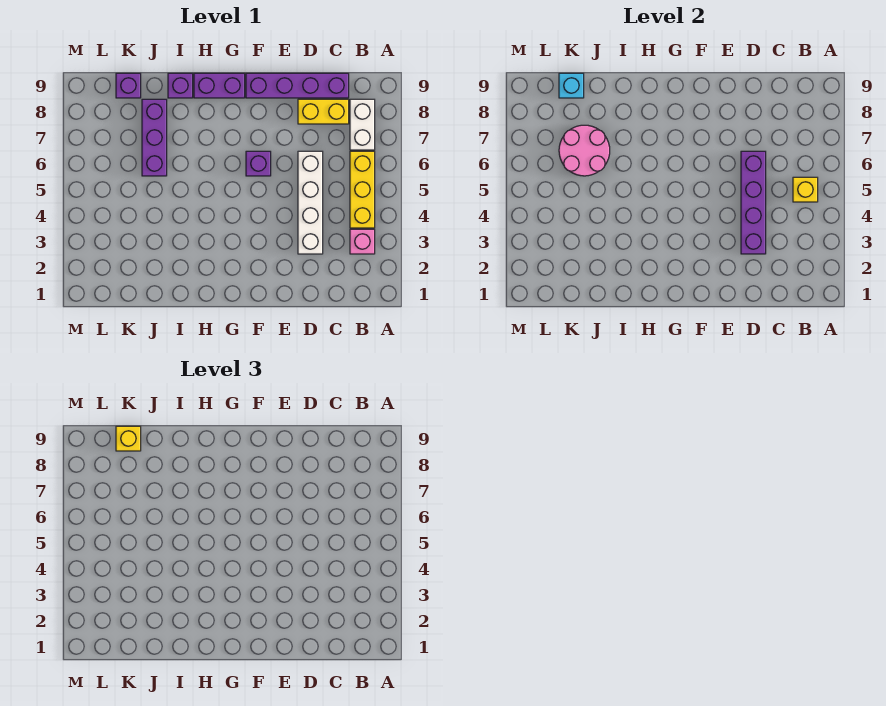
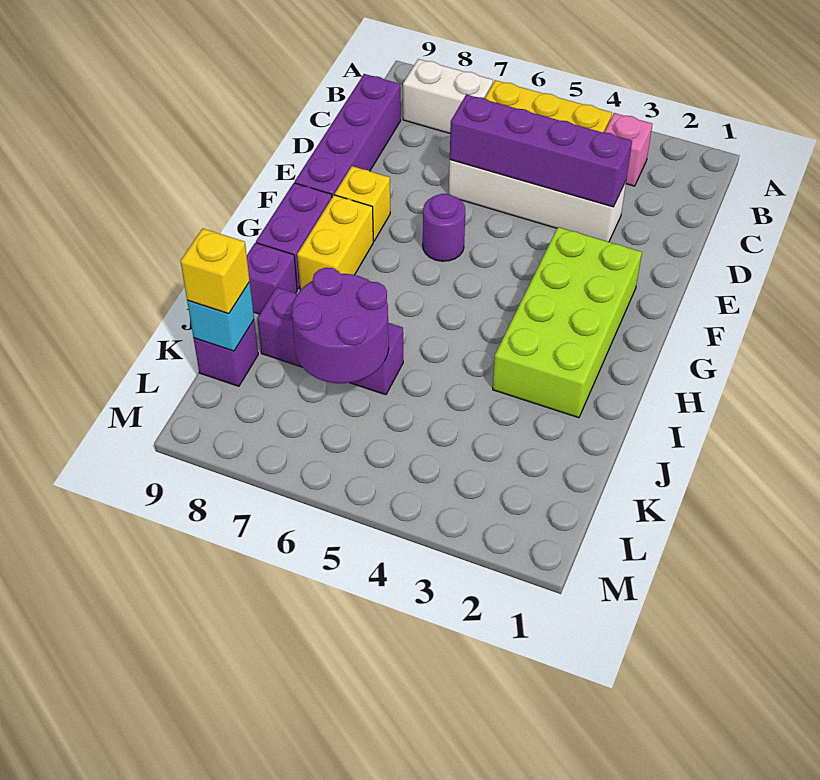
yellow 1x1 brick [793,177,818,202] -> yellow 1x1 brick moved to [335,166,390,241]
yellow 1x2 brick [298,99,349,124] -> yellow 1x2 brick moved to [297,195,373,290]
none -> lime 2x4 brick [493,227,642,418]
purple 1x1 brick [246,151,271,176] -> purple 1x1 round brick [423,194,465,261]
pink 2x2 round brick [559,125,610,176] -> purple 2x2 round brick [292,268,389,383]

